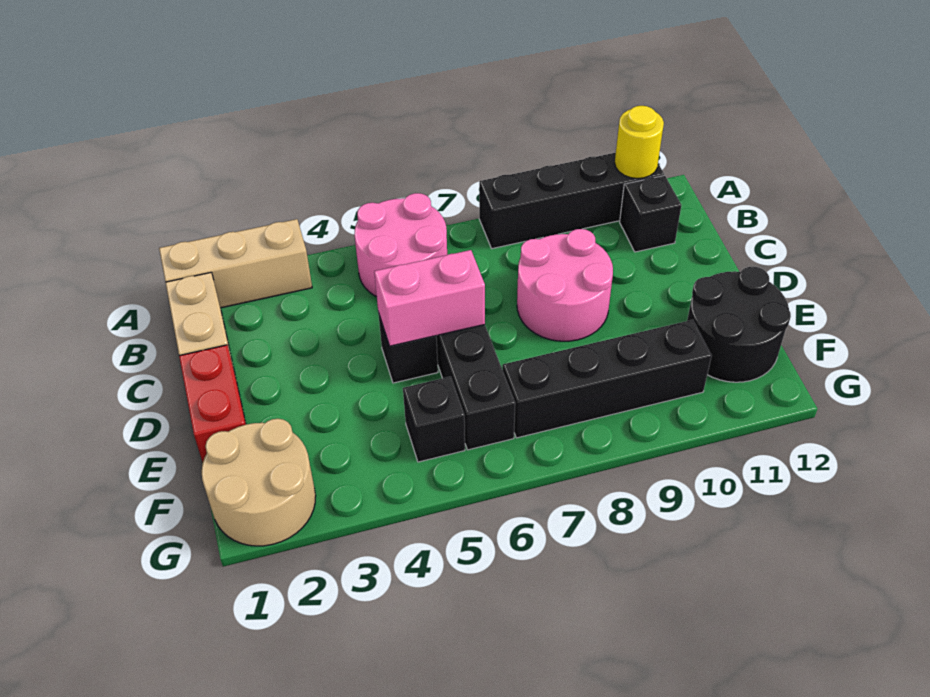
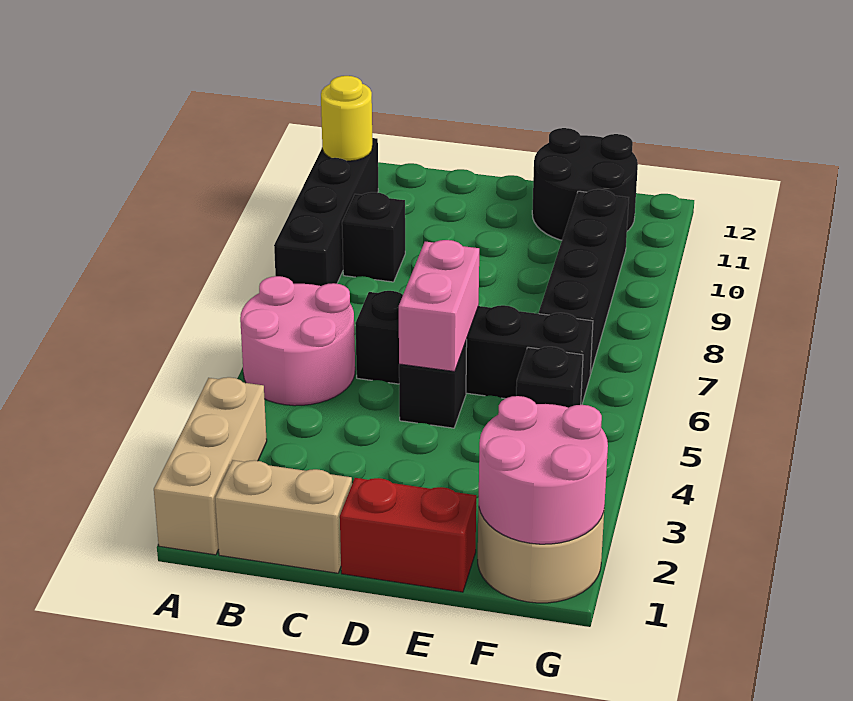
black 1x1 brick [620,176,681,252] -> black 1x1 brick moved to [342,192,405,282]
pink 2x2 round brick [517,229,613,341] -> pink 2x2 round brick moved to [479,396,608,544]

